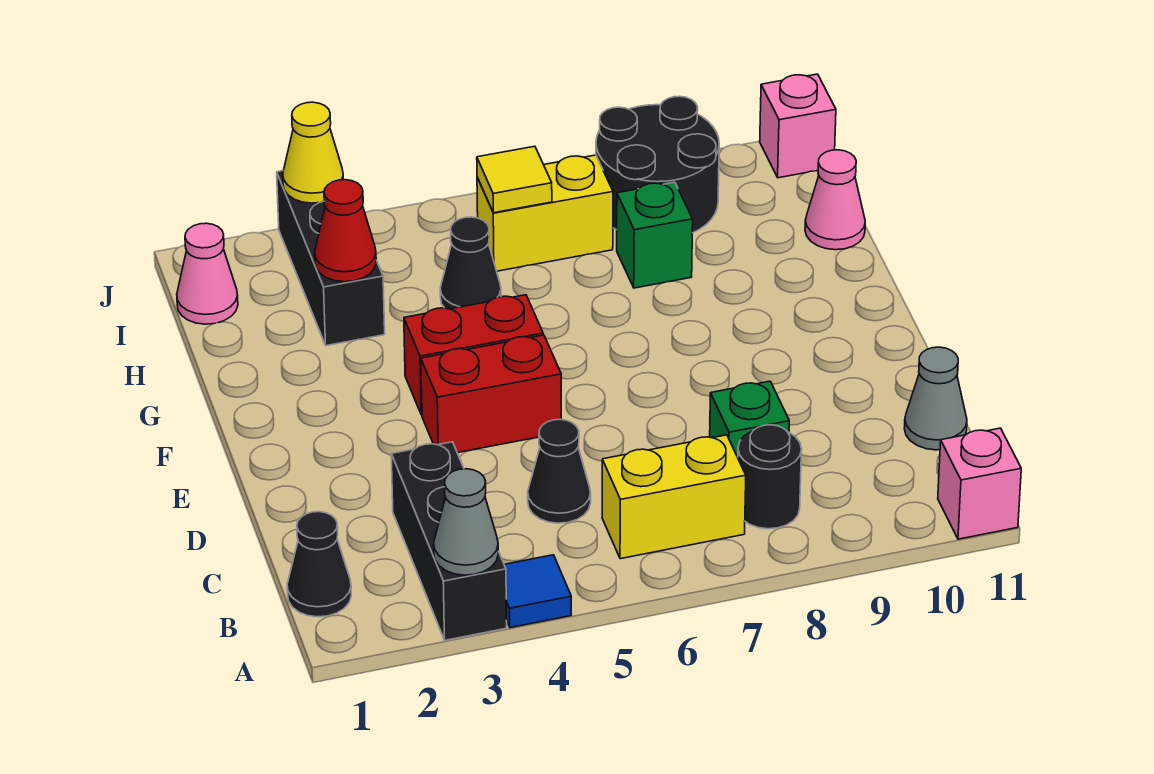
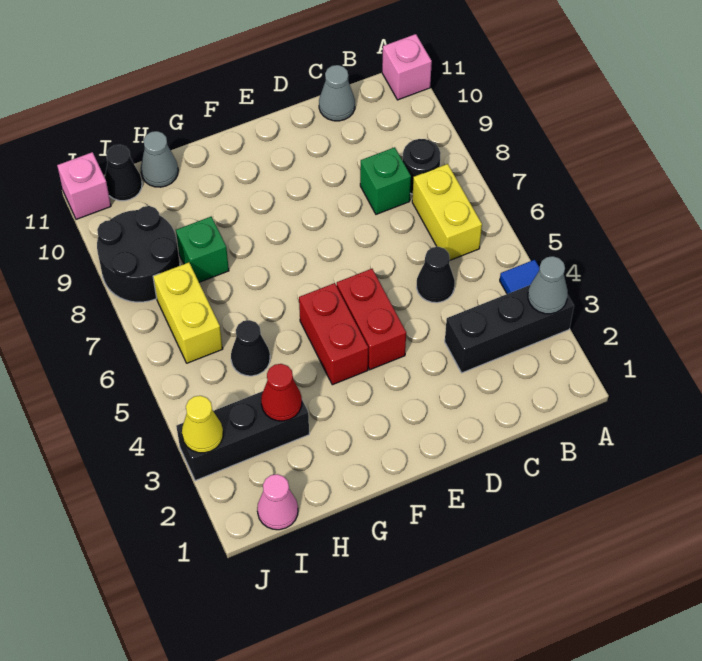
black 1x1 cone [287,512,351,617] -> black 1x1 cone moved to [105,145,142,201]
pink 1x1 cone [805,150,865,250] -> grey 1x1 cone [141,131,178,187]
yellow 1x1 tile [477,146,552,213] -> none

